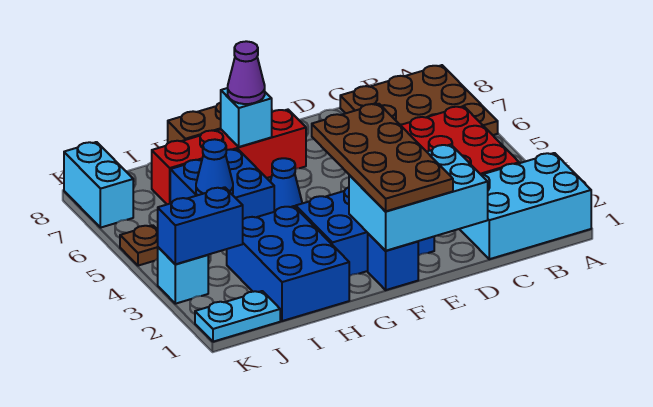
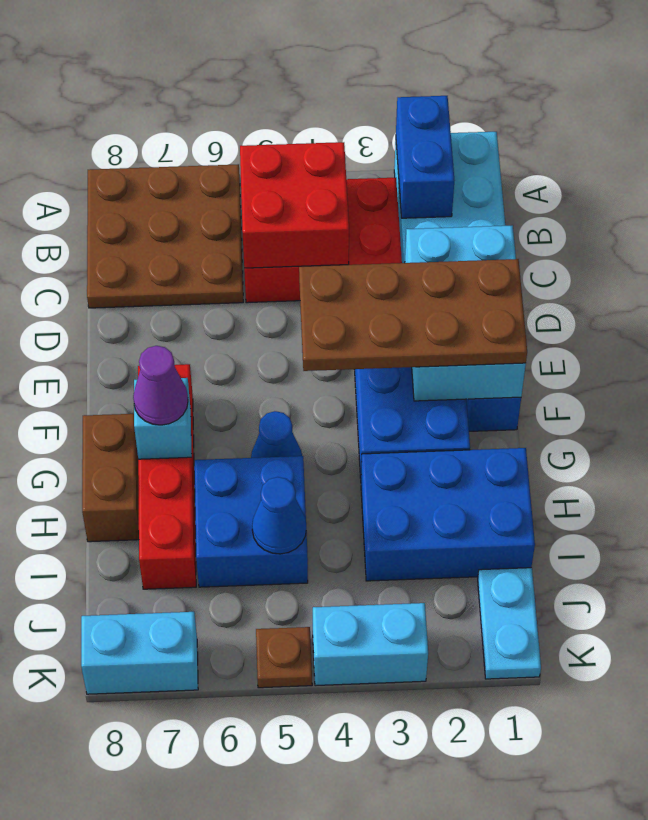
none -> red 2x2 brick [240,142,349,268]
blue 1x2 brick [158,187,243,264] -> blue 1x2 brick moved to [396,96,454,218]
cyan 1x1 brick [158,247,208,304] -> cyan 1x2 brick [313,603,428,686]

